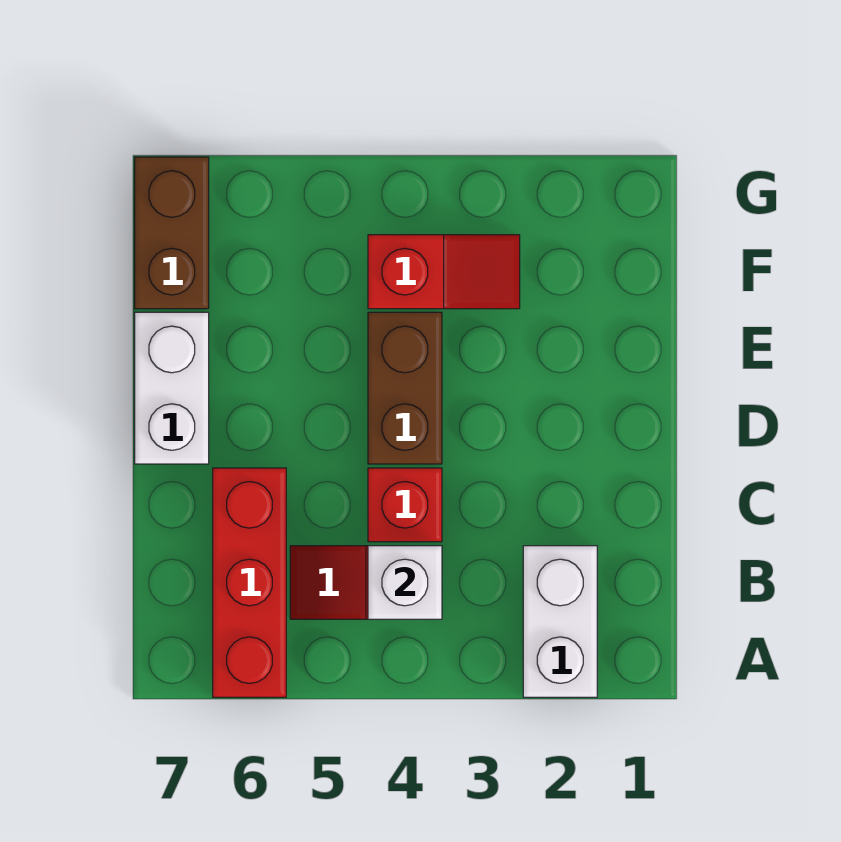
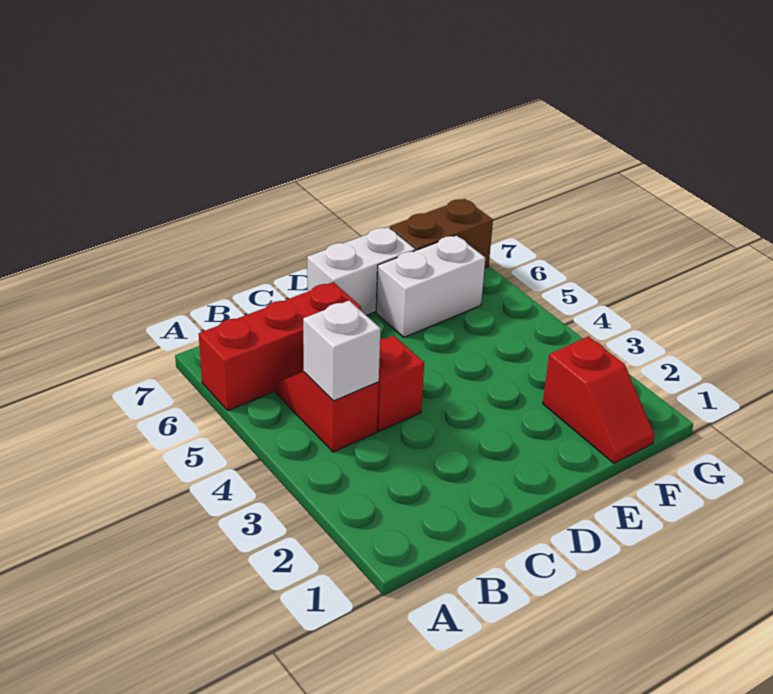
white 1x2 brick [523,546,597,697] -> white 1x2 brick moved to [376,235,485,337]
brown 1x2 brick [368,312,442,464] -> none
red 1x2 slope [368,235,520,309] -> red 1x2 slope moved to [543,337,654,463]

